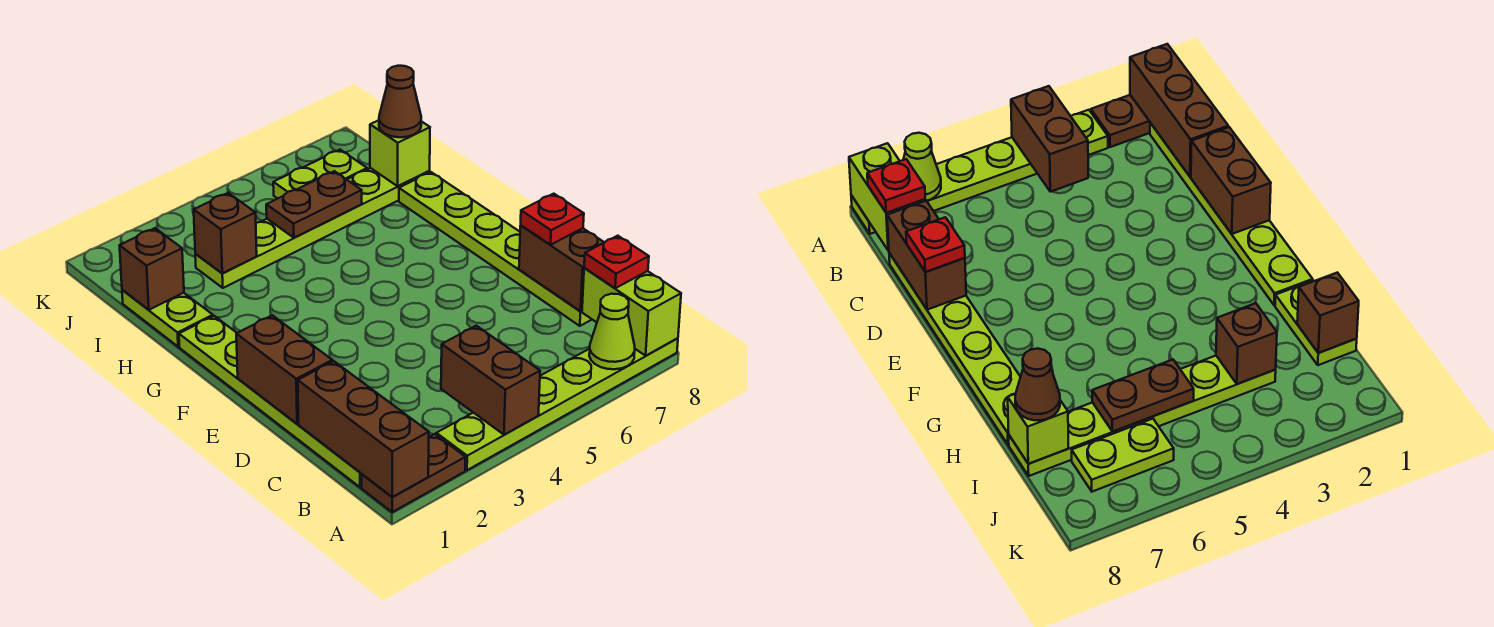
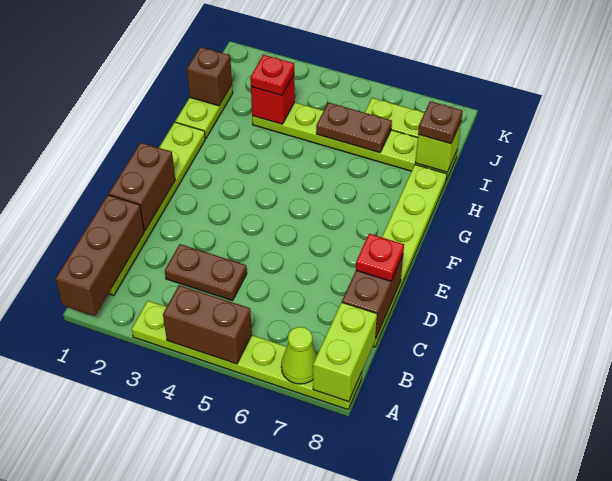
brown 1x2 plate [362,434,466,512] -> brown 1x2 plate moved to [165,244,247,301]
brown 1x2 brick [441,326,540,435] -> brown 1x2 brick turned to [163,285,252,364]
red 1x1 plate [584,236,649,288] -> red 1x1 plate moved to [250,55,294,95]
brown 1x1 brick [194,193,257,273] -> red 1x1 brick [251,75,295,124]
brown 1x1 cone [379,66,421,137] -> brown 1x1 plate [418,101,463,144]

